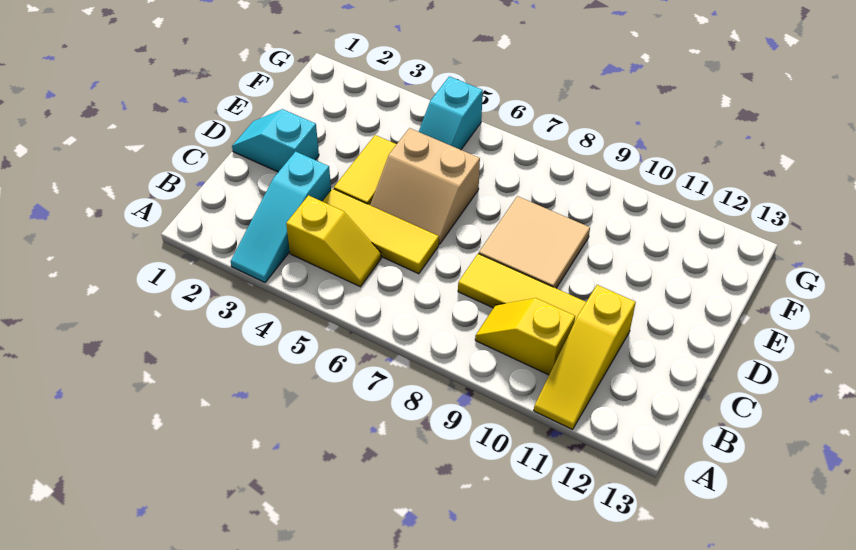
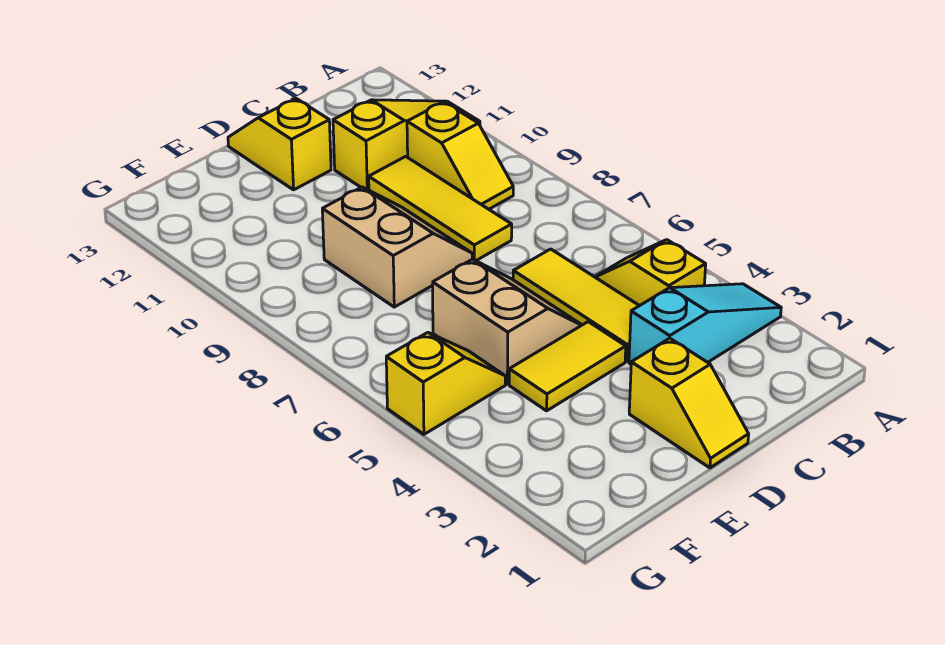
cyan 1x2 slope [232,109,319,172] -> yellow 1x2 slope [629,338,749,468]
tan 2x2 tile [479,196,590,288] -> tan 2x2 slope [322,187,472,307]
none -> yellow 1x2 slope [228,99,331,190]
cyan 1x2 slope [419,76,483,150] -> yellow 1x2 slope [386,333,505,434]

